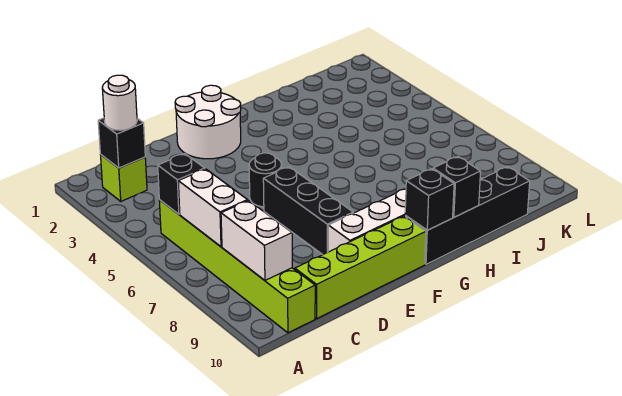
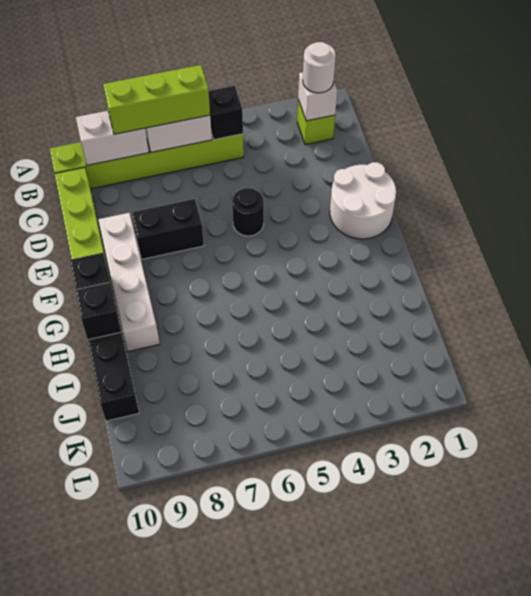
black 1x1 brick [98,118,145,168] -> white 1x1 brick [298,72,337,121]
none -> lime 1x3 brick [103,65,210,134]
black 1x3 brick [263,167,353,255] -> black 1x2 brick [131,199,204,259]

